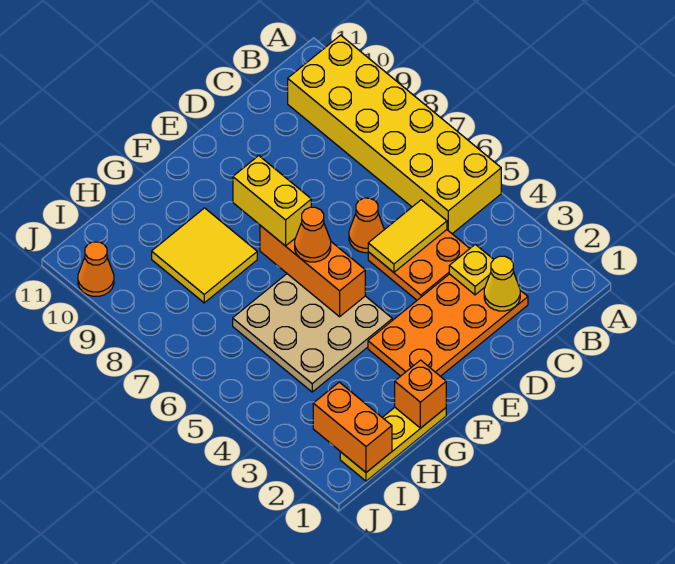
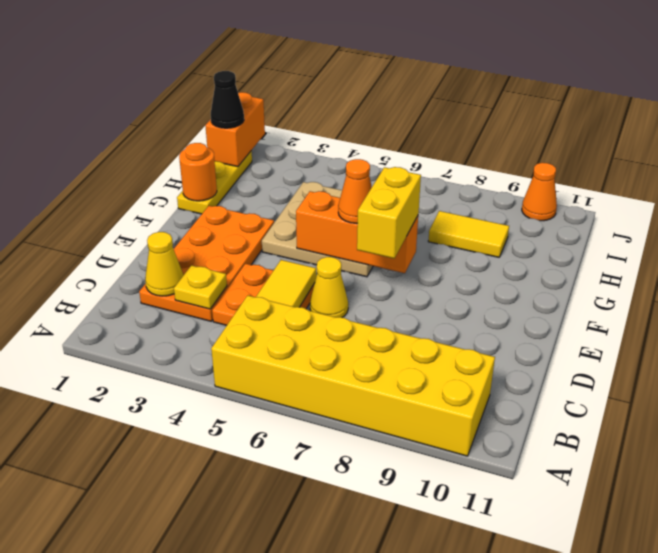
orange 1x1 cone [349,198,384,253] -> yellow 1x1 cone [310,257,348,318]
yellow 1x2 brick [233,156,311,246] -> yellow 1x2 brick turned to [357,167,421,259]
orange 1x1 brick [395,360,446,428] -> orange 1x1 round brick [179,143,217,201]
yellow 2x2 tile [152,208,257,303] -> yellow 1x2 tile [428,211,509,257]
orange 1x2 brick [313,382,392,472] -> orange 1x2 brick turned to [205,92,265,167]
none -> black 1x1 cone [211,71,244,128]

